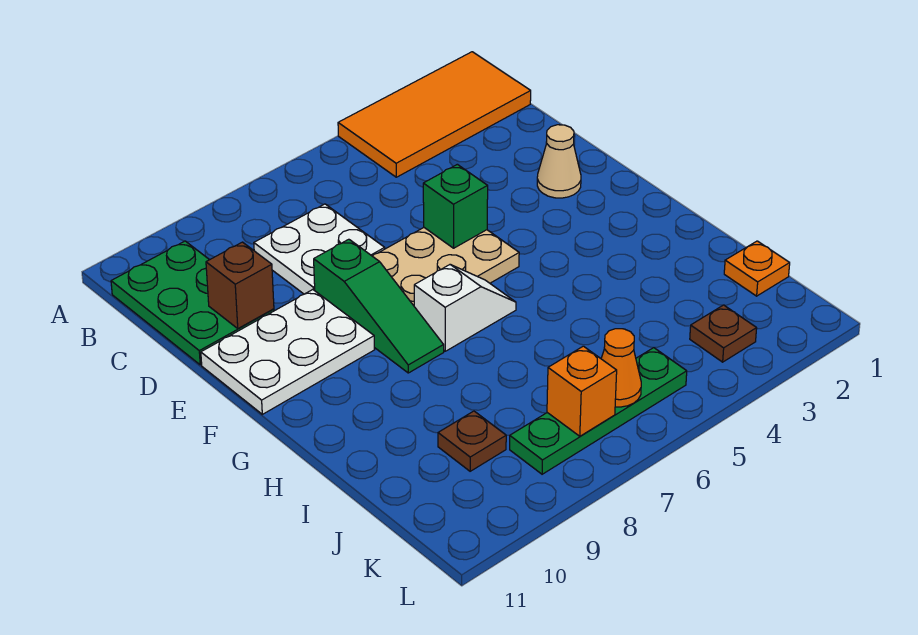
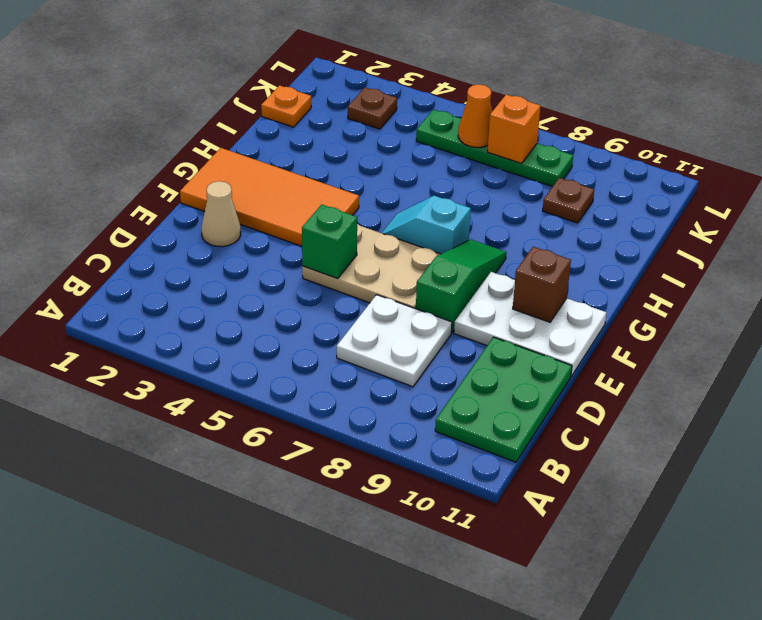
orange 2x4 tile [338,52,531,177] -> orange 2x4 tile moved to [180,148,359,246]
brown 1x1 brick [206,242,274,328] -> brown 1x1 brick moved to [513,247,571,322]
white 1x2 slope [414,265,516,351] -> cyan 1x2 slope [382,196,471,254]

